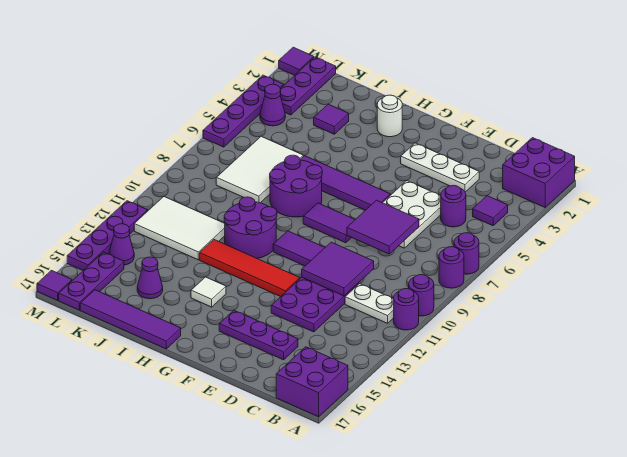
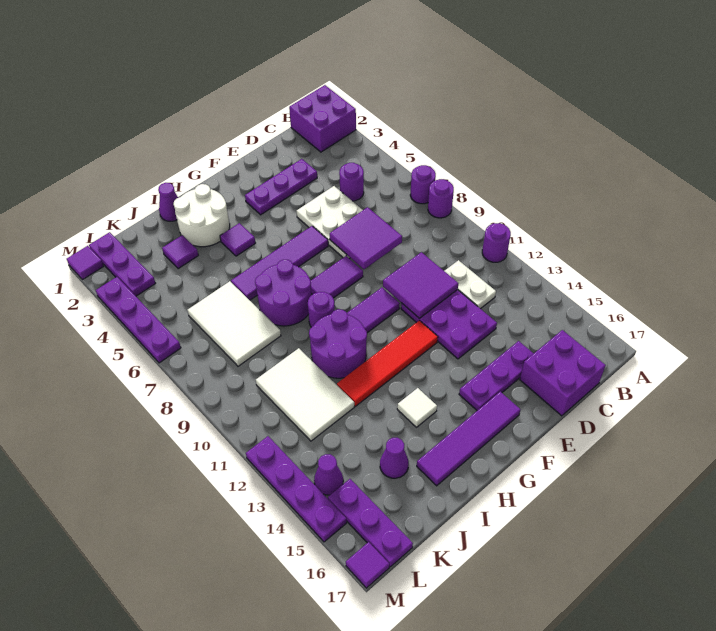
purple 1x1 round brick [409,275,434,316] -> purple 1x1 round brick moved to [308,292,335,327]
purple 2x2 brick [276,347,348,417] -> purple 2x2 brick moved to [520,330,606,416]
purple 1x1 tile [473,196,508,226] -> purple 1x1 tile moved to [220,223,255,256]
white 1x2 plate [345,284,394,323] -> white 1x2 plate turned to [445,260,496,309]
white 1x3 plate [401,143,479,192] -> purple 1x3 plate [245,159,317,215]
white 1x1 round brick [377,95,402,137] -> white 2x2 round brick [174,184,230,247]
purple 1x4 tile [80,290,181,349] -> purple 1x4 tile moved to [417,392,521,486]
white 2x3 tile [134,197,225,260] -> white 2x3 tile turned to [256,348,354,441]
purple 1x1 cone [260,84,285,126] -> purple 1x1 cone moved to [158,183,178,221]

